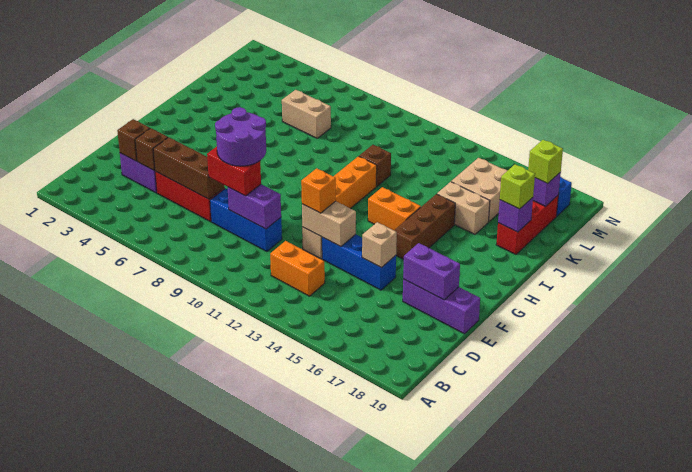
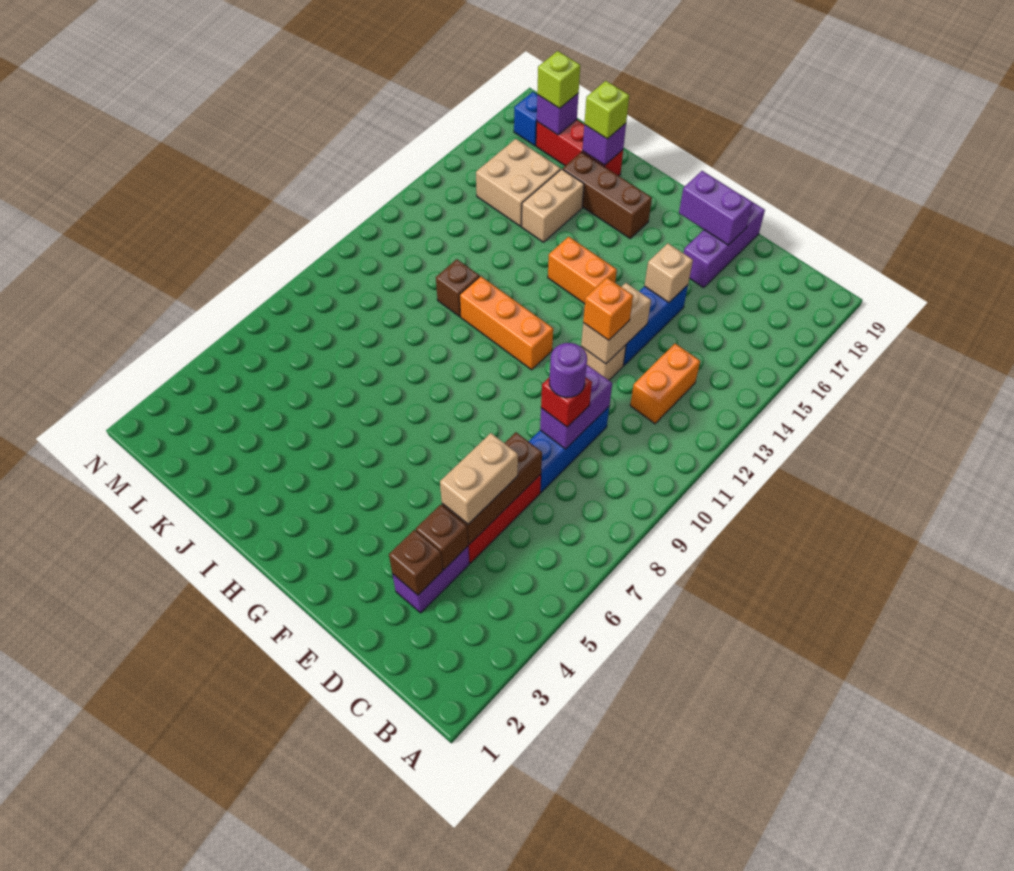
red 1x2 brick [207,147,261,196] -> red 1x1 brick [541,377,592,427]
purple 2x2 round brick [215,107,266,166] -> purple 1x1 round brick [549,343,587,398]
purple 1x2 brick [403,243,460,300] -> purple 1x2 brick turned to [679,171,753,245]
brown 1x3 brick [394,194,455,259] -> brown 1x3 brick moved to [563,152,652,238]
orange 1x2 brick [368,187,421,230] -> orange 1x2 brick turned to [548,237,617,304]
tan 1x2 brick [282,90,331,138] -> tan 1x2 brick moved to [440,433,518,524]

